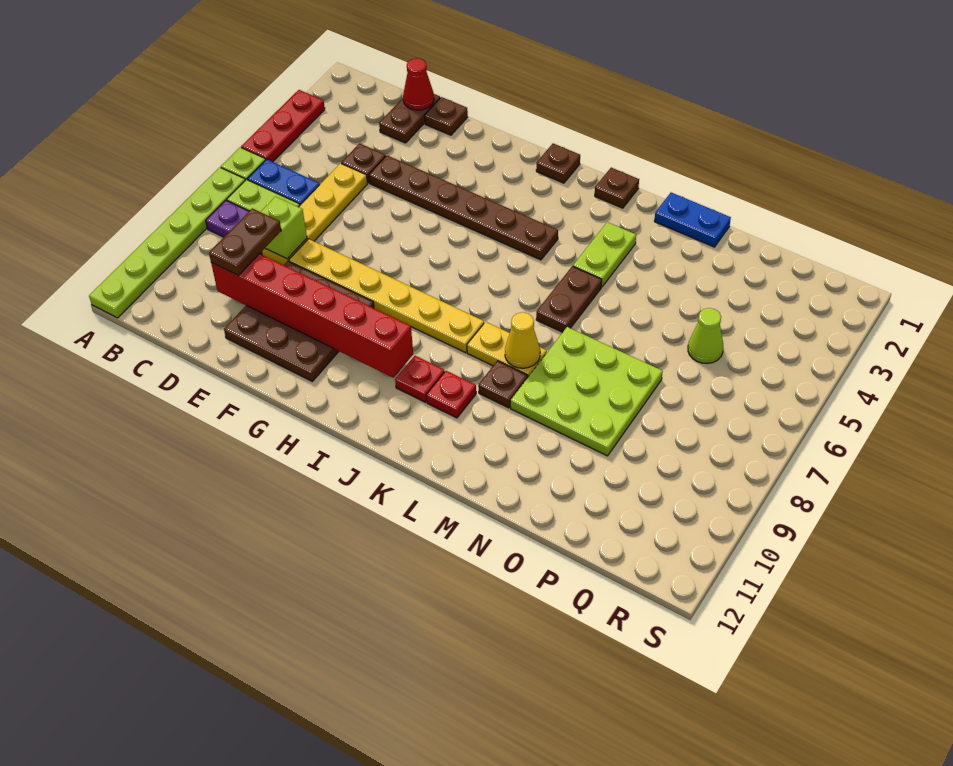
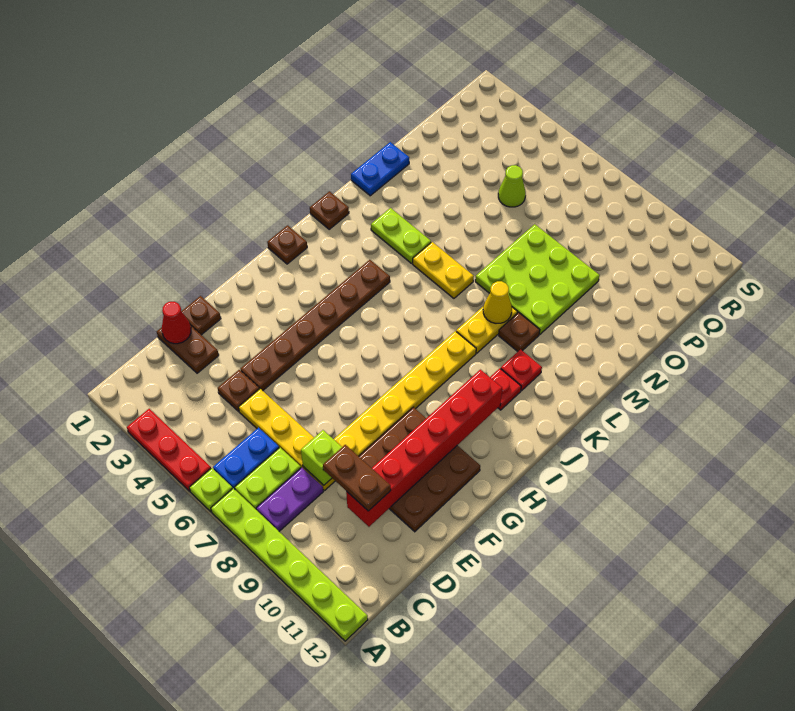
brown 1x2 plate [536,266,602,332] -> yellow 1x2 plate [413,242,474,298]

